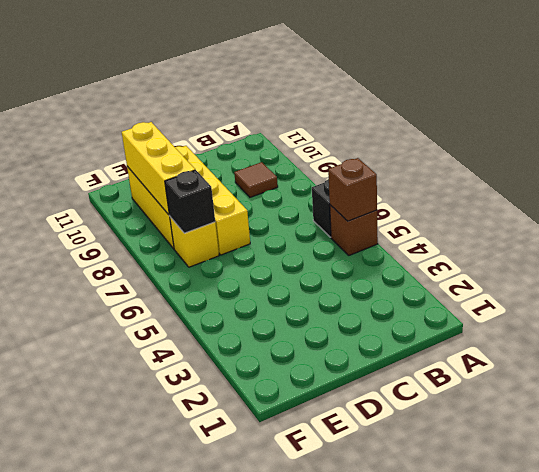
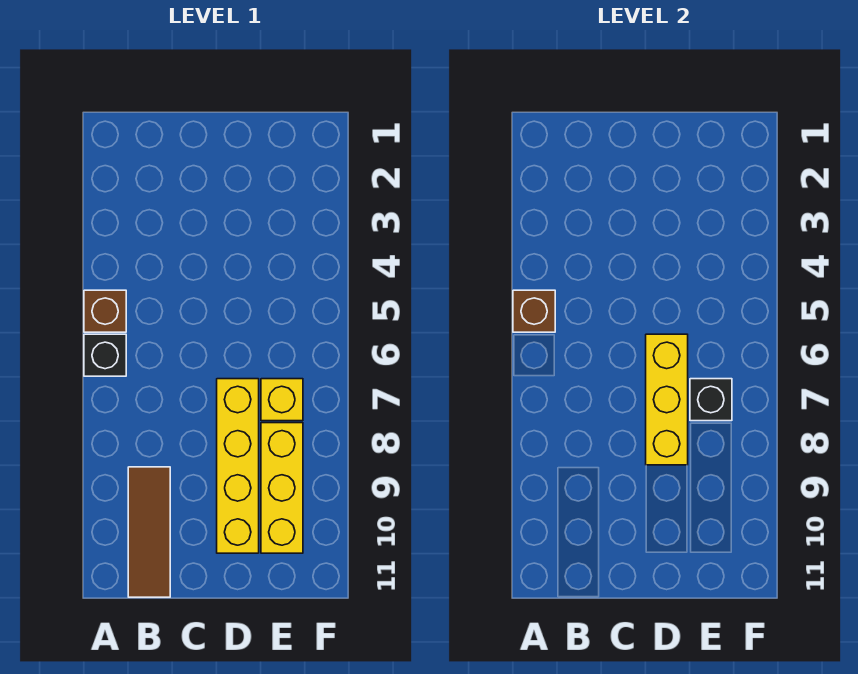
brown 1x1 tile [234,162,278,197] -> brown 1x3 tile [128,467,170,597]
yellow 1x3 brick [122,122,195,215] -> yellow 1x3 brick moved to [646,334,688,465]

